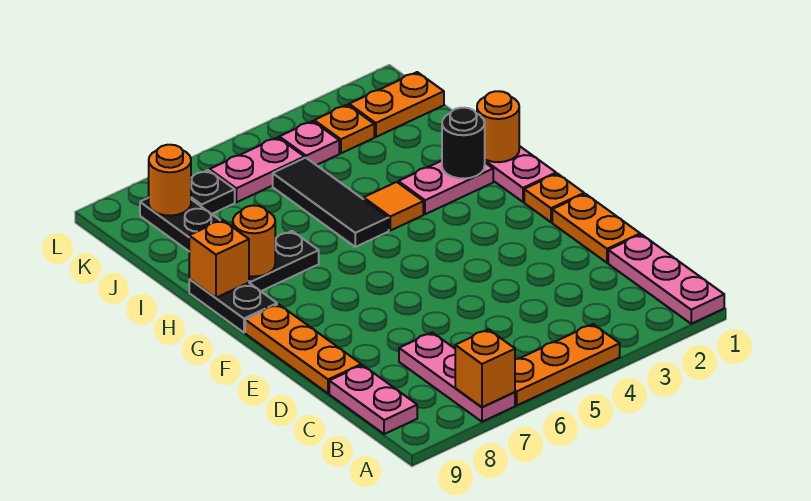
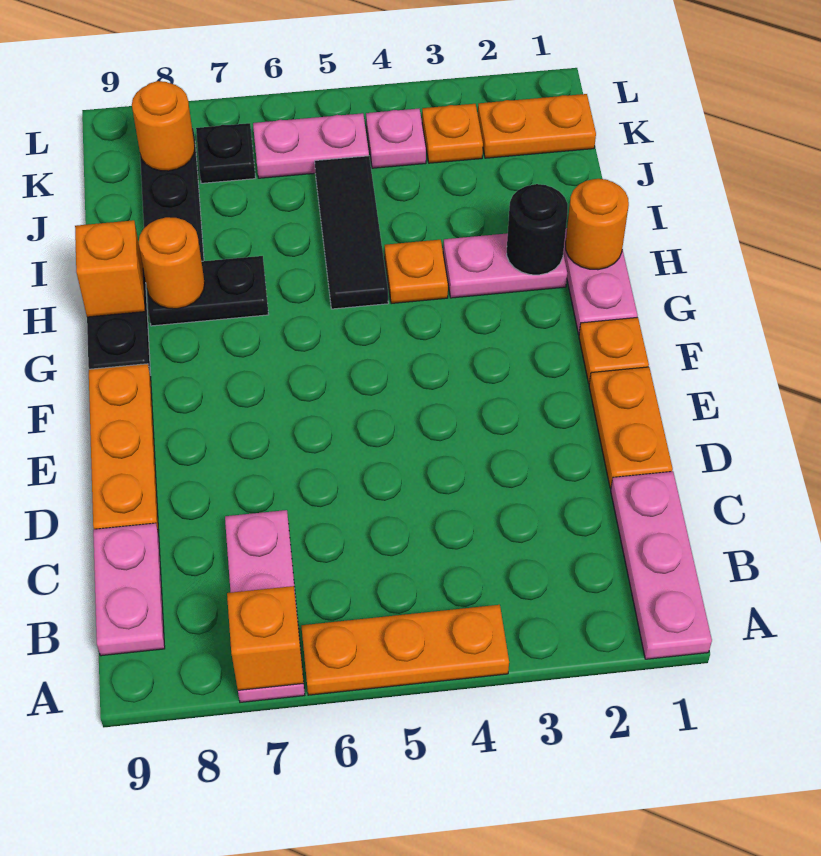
orange 1x1 tile [364,182,423,231] -> orange 1x1 plate [385,240,448,304]

